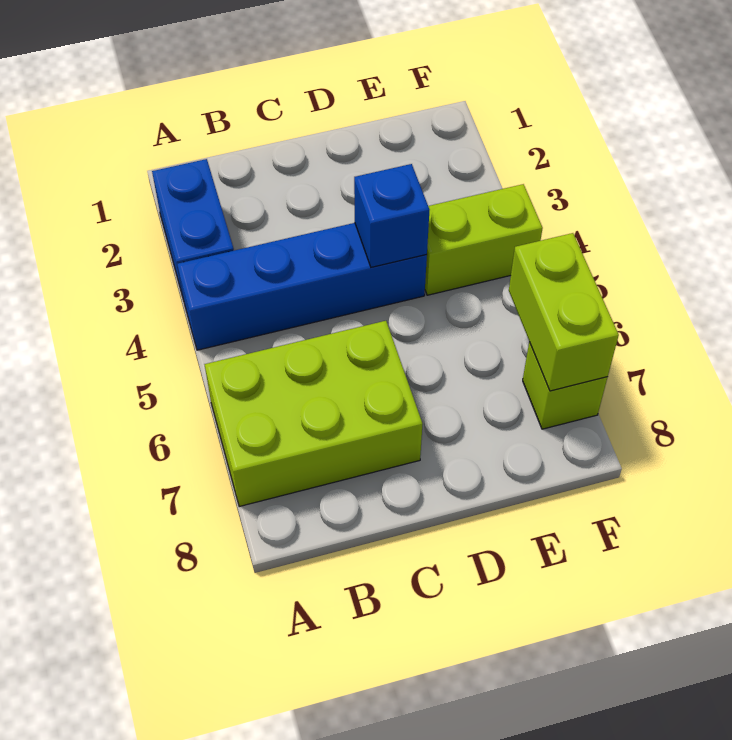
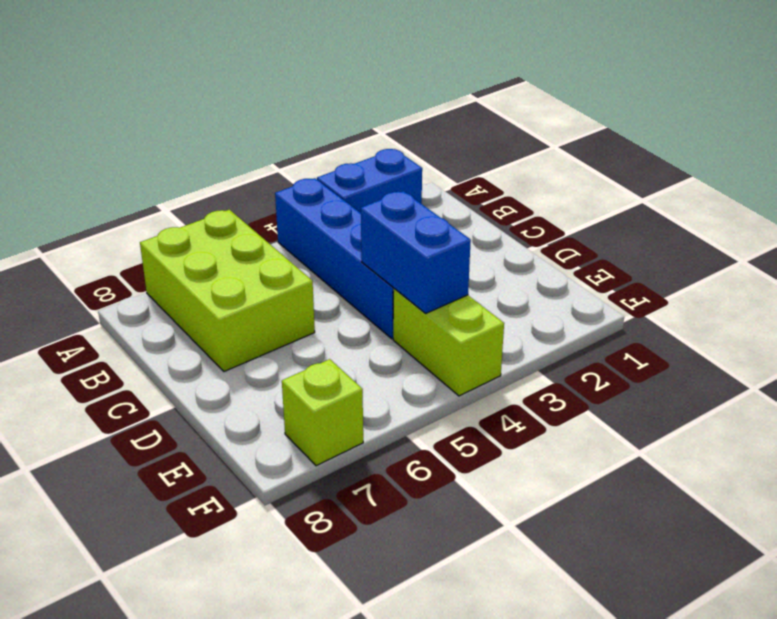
blue 1x1 brick [354,164,429,267] -> blue 1x2 brick [361,191,471,313]
lime 1x2 brick [509,233,619,391] -> none

